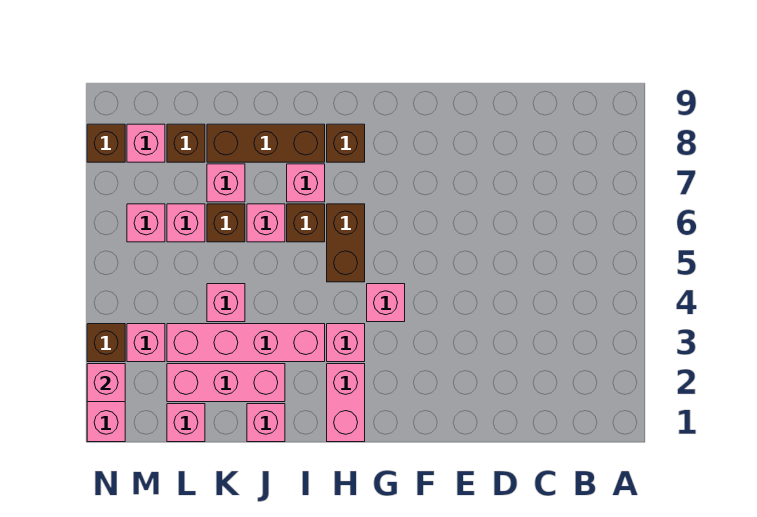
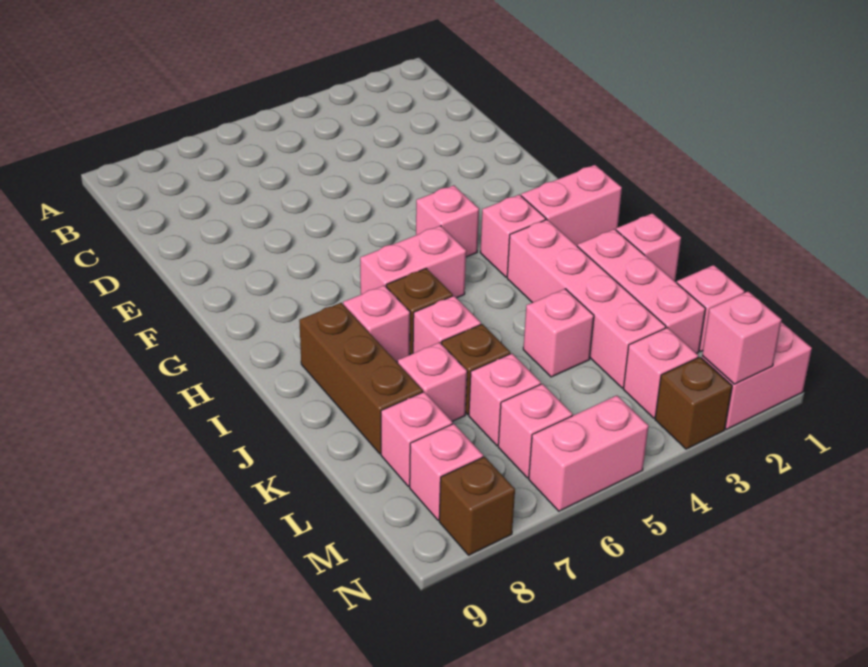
brown 1x2 brick [327,204,365,282] -> pink 1x2 brick [360,226,466,298]
brown 1x1 brick [327,124,365,162] -> none
brown 1x1 brick [167,124,205,162] -> pink 1x1 brick [381,392,453,486]
none -> pink 1x2 brick [529,396,649,511]

